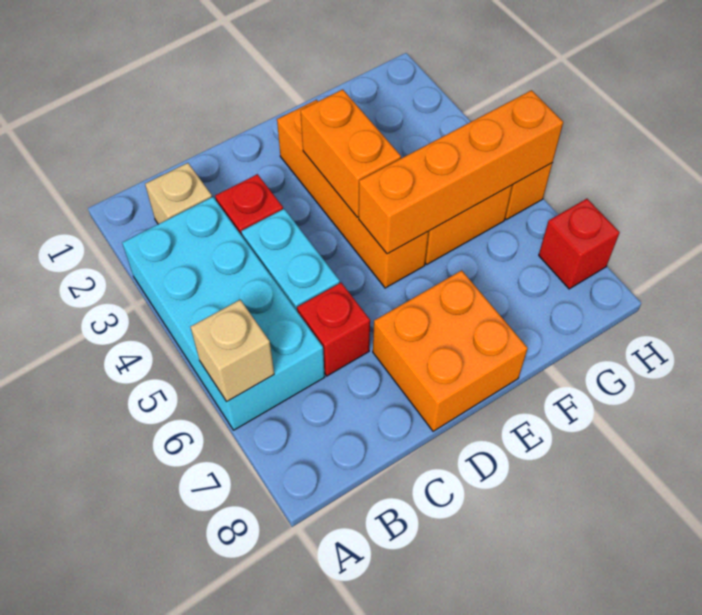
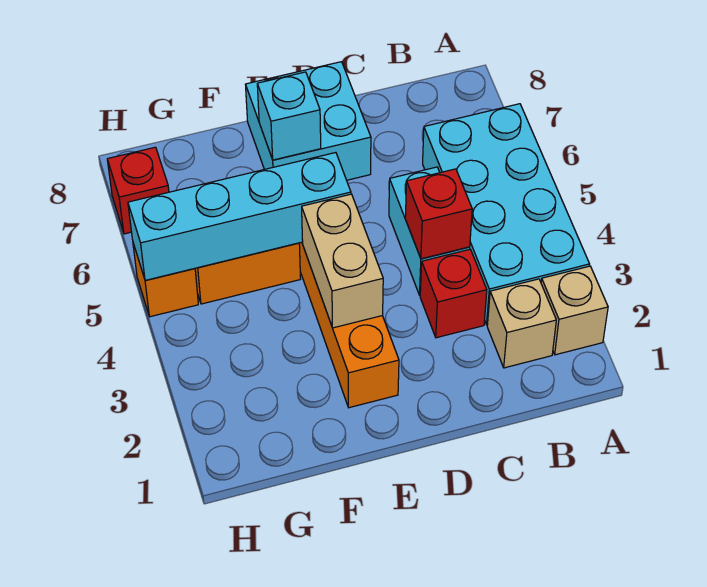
tan 1x1 brick [191,300,274,402] -> tan 1x1 brick moved to [541,266,608,355]
red 1x1 brick [297,283,370,376] -> red 1x1 brick moved to [405,169,472,259]
orange 2x2 brick [373,270,528,431] -> cyan 2x2 brick [245,62,371,180]
orange 1x2 brick [301,89,401,217] -> tan 1x2 brick [302,194,383,328]
orange 1x4 brick [359,90,563,254] -> cyan 1x4 brick [128,153,351,280]
none -> cyan 1x1 brick [257,72,321,160]

